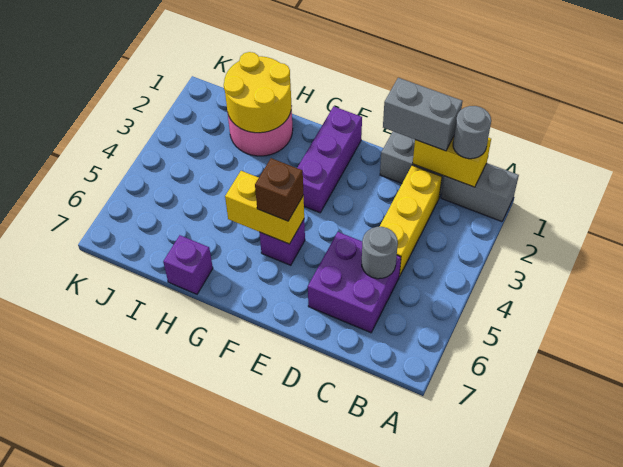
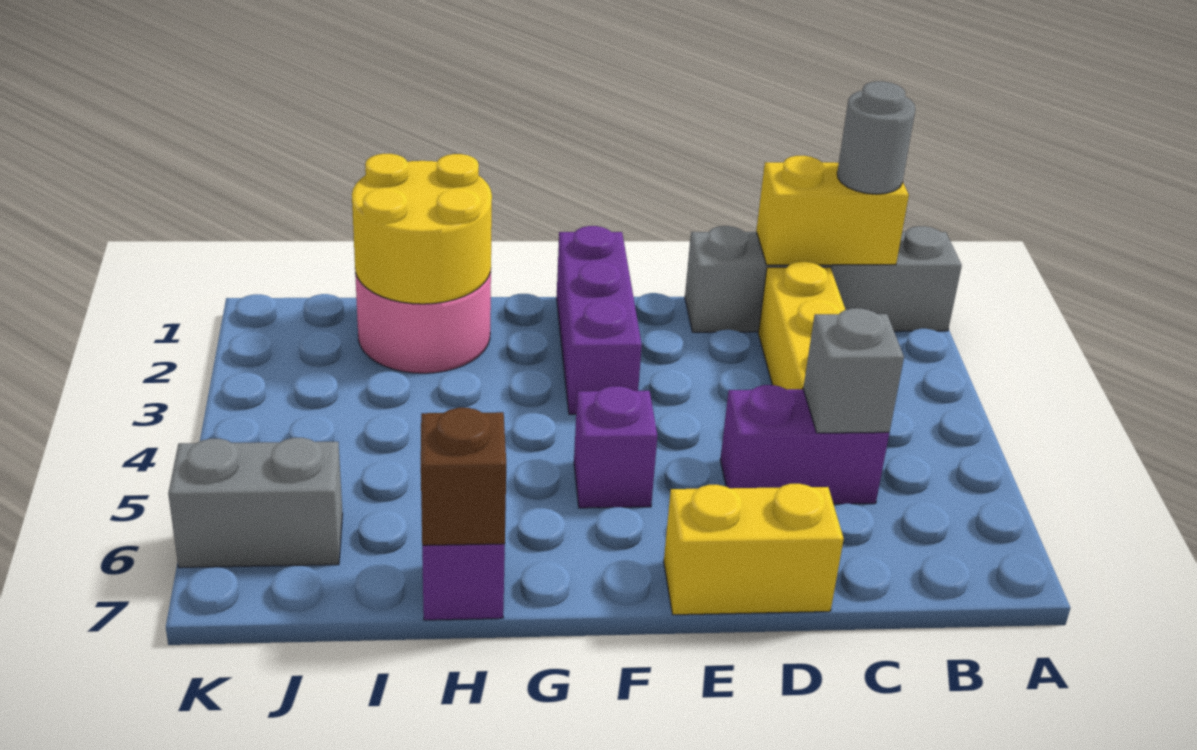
grey 1x2 brick [383,78,462,151] -> grey 1x2 brick moved to [168,438,343,567]
purple 2x2 brick [308,232,401,333] -> purple 1x2 brick [720,385,889,504]
grey 1x1 round brick [362,227,398,279] -> grey 1x1 brick [803,308,904,433]
yellow 1x2 brick [225,171,304,244] -> yellow 1x2 brick moved to [664,484,844,615]
brown 1x1 brick [255,158,303,221] -> brown 1x1 brick moved to [421,408,506,545]

